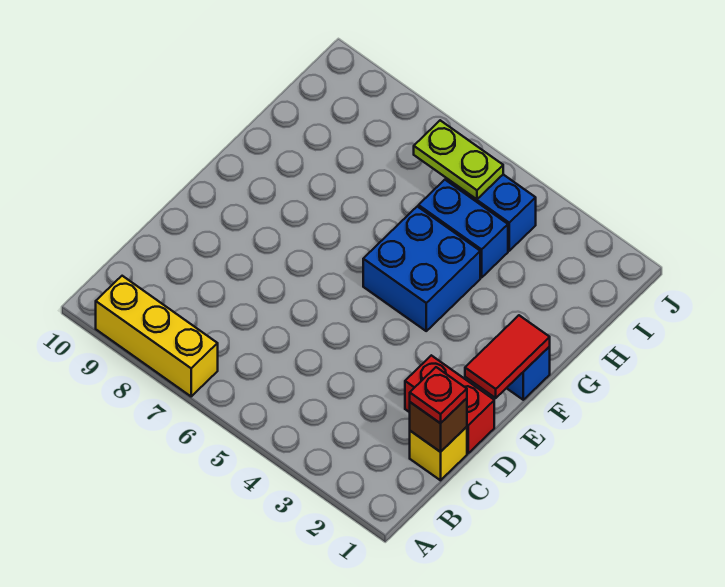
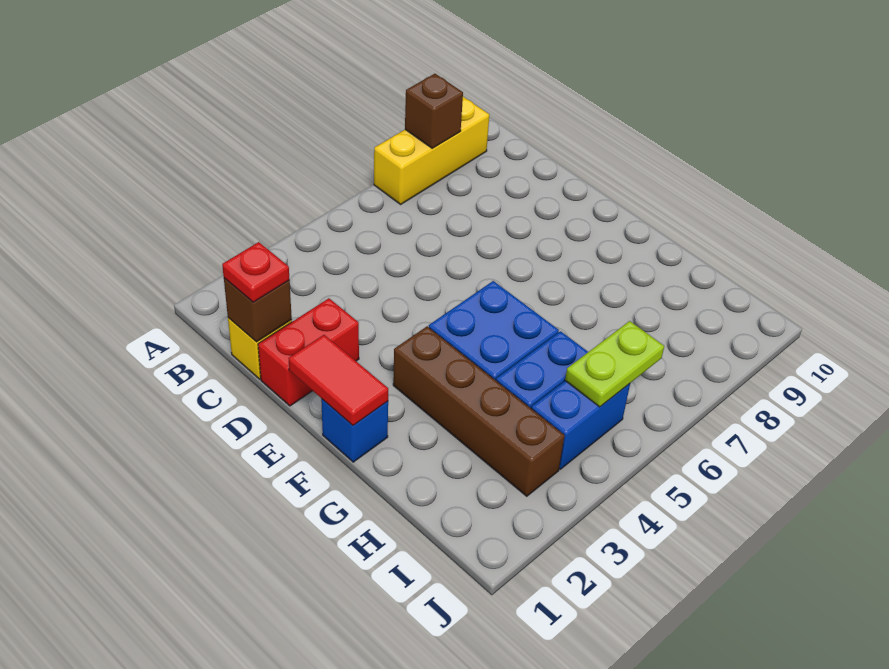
none -> brown 1x1 brick [405,74,463,148]
none -> brown 1x4 brick [393,326,565,496]

